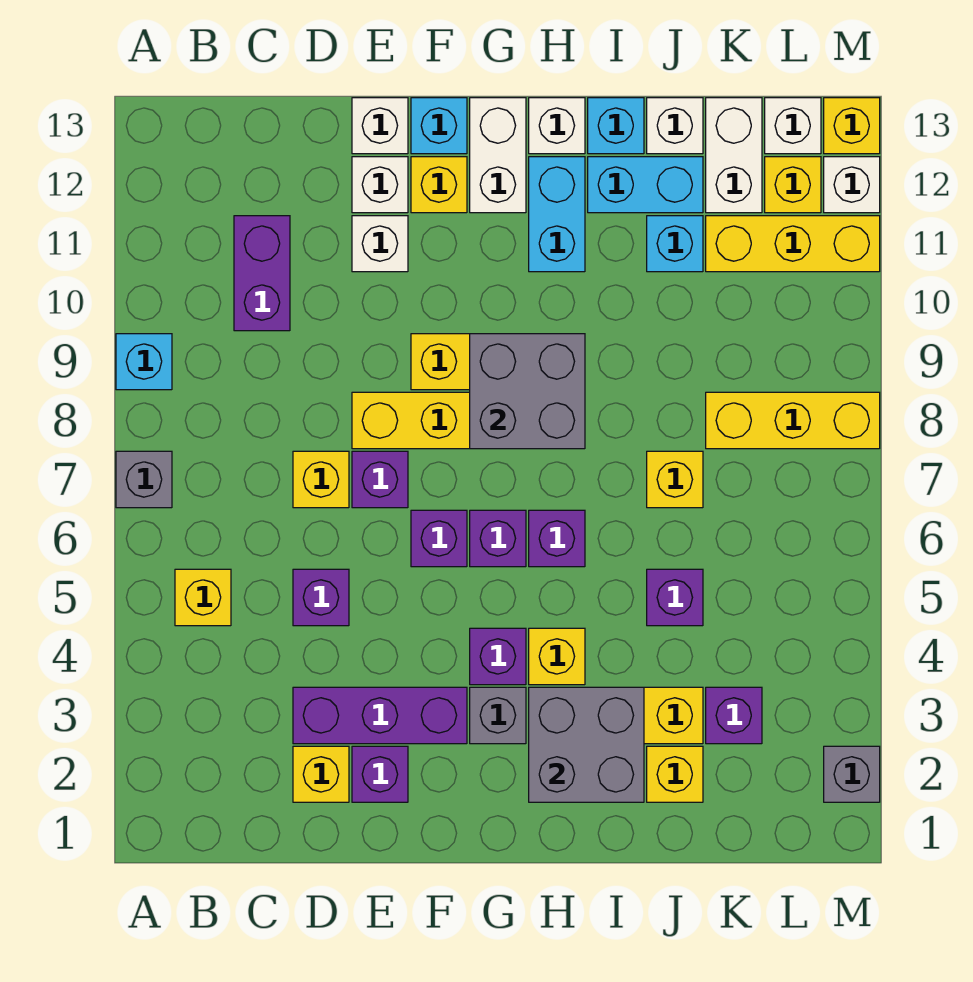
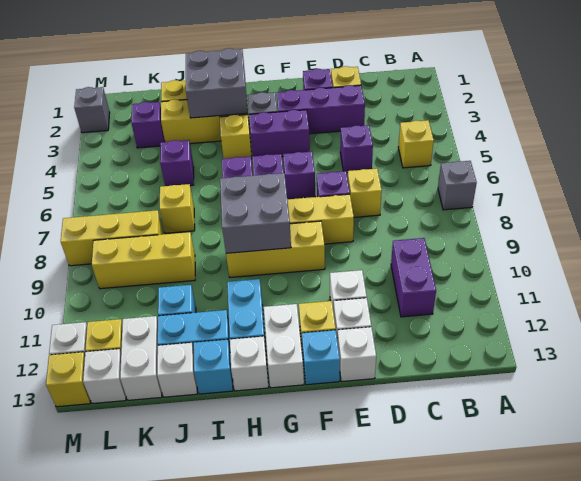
cyan 1x1 brick [116,334,172,390] -> none
purple 1x1 brick [470,628,526,685] -> purple 1x2 brick [249,110,310,157]
yellow 1x3 brick [706,216,880,272] -> yellow 1x3 brick moved to [92,232,195,289]

